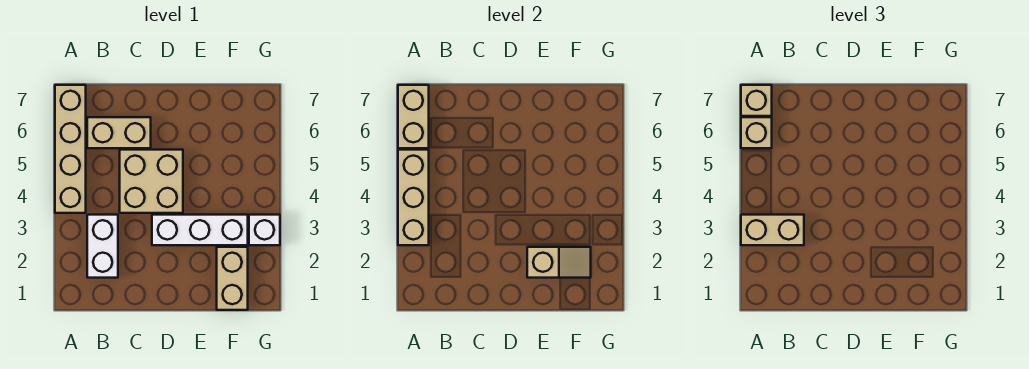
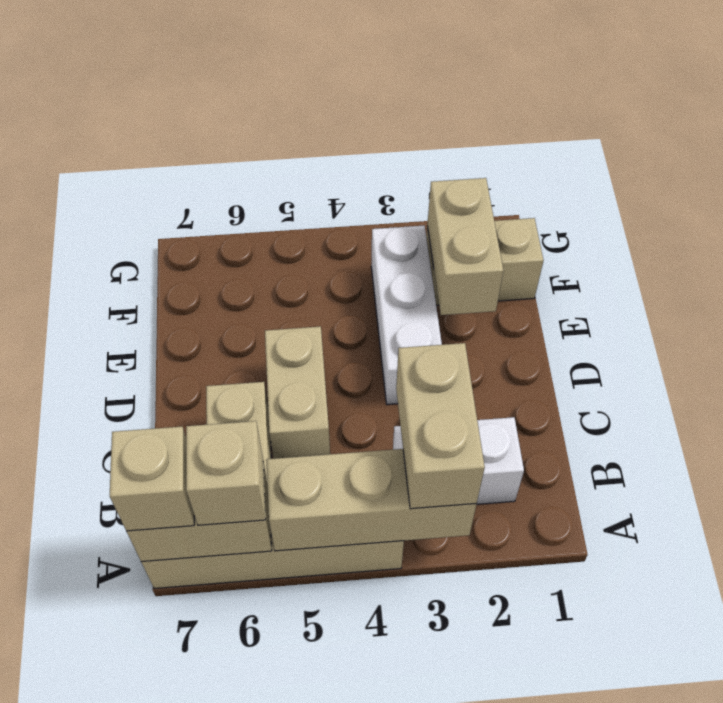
tan 2x2 brick [120,150,183,213] -> tan 1x2 brick [265,326,330,459]
tan 1x2 slope [527,247,591,278] -> tan 1x2 brick [427,178,504,315]
white 1x1 brick [249,215,280,245] -> none

